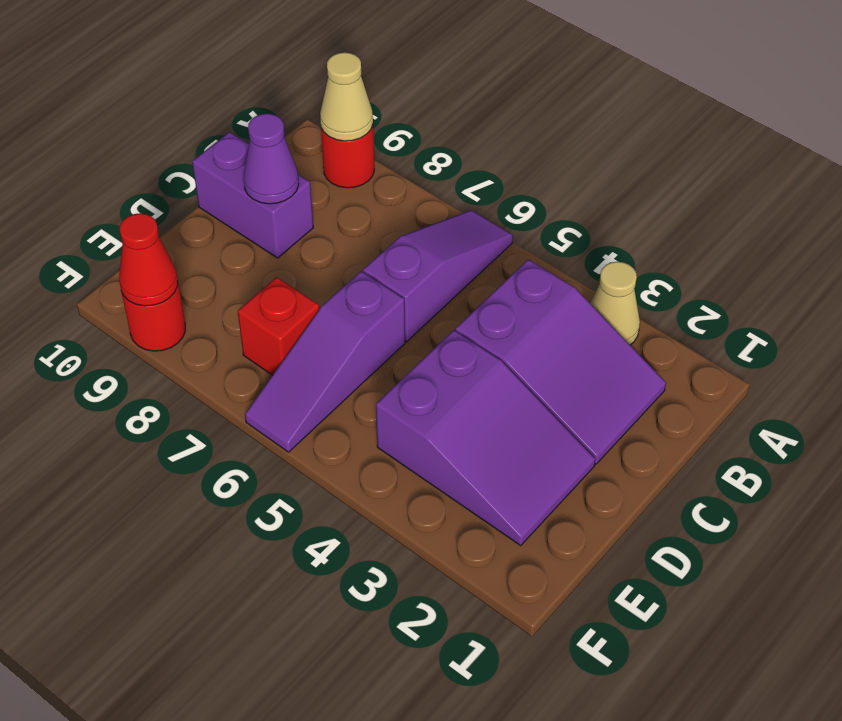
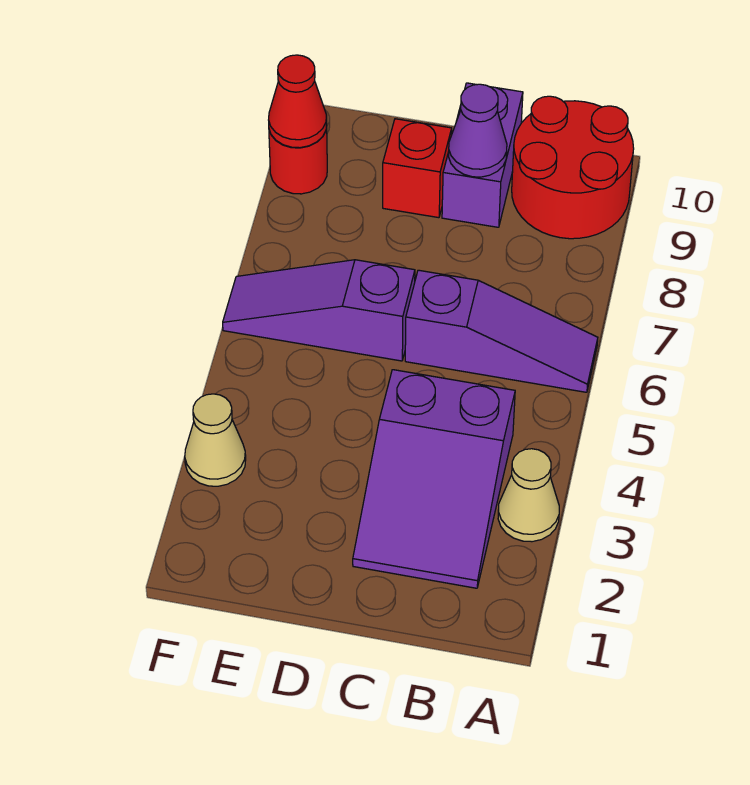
red 1x1 round brick [321,125,374,188] -> red 2x2 round brick [512,96,634,239]
tan 1x1 cone [320,52,373,141] -> tan 1x1 cone moved to [185,394,246,486]
purple 2x3 slope [376,330,595,545] -> none
red 1x1 brick [238,277,319,375] -> red 1x1 brick moved to [383,119,452,218]

